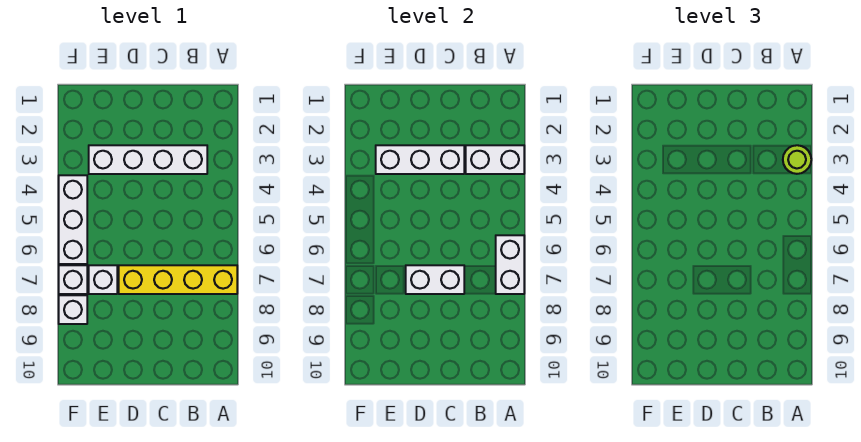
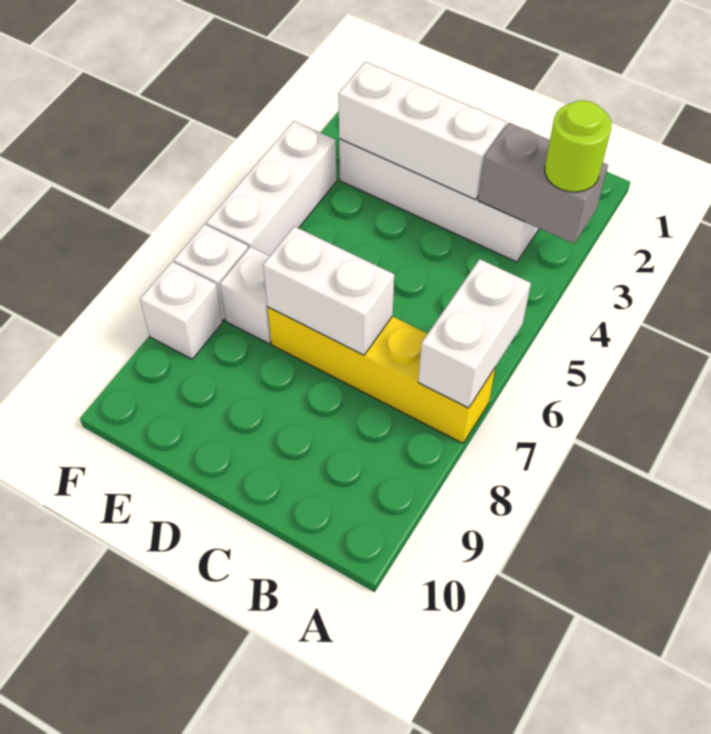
white 1x2 brick [466,145,524,174] -> grey 1x2 brick [478,123,608,244]

